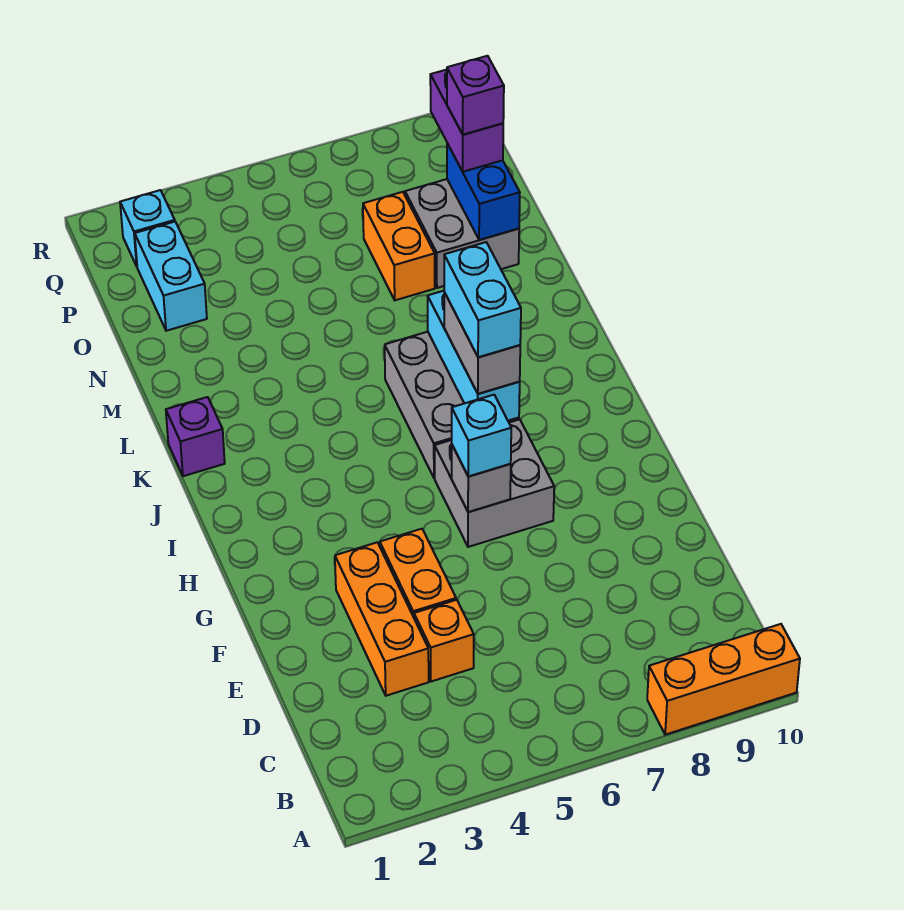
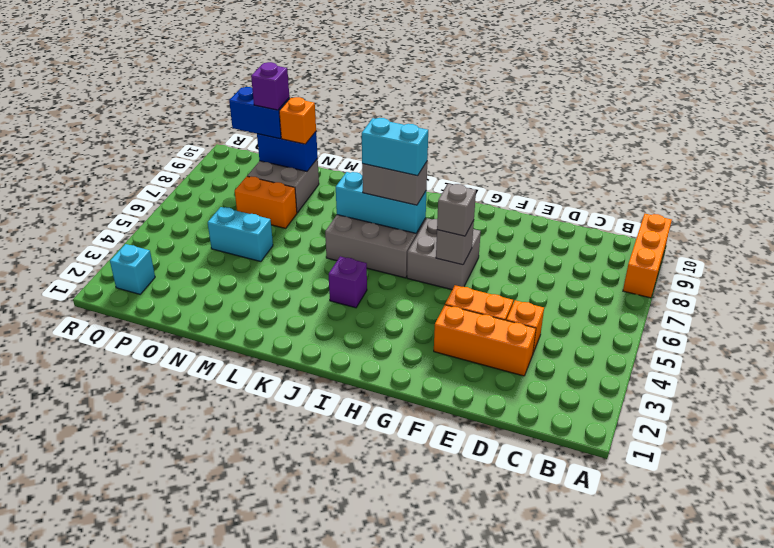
cyan 1x1 brick [452,395,511,476] -> grey 1x1 brick [437,184,476,236]
purple 1x1 brick [166,397,225,476] -> purple 1x1 brick moved to [329,257,367,308]
none -> orange 1x1 brick [279,97,316,144]
cyan 1x2 brick [135,222,207,331] -> cyan 1x2 brick moved to [208,207,273,262]
purple 1x2 brick [430,70,503,172] -> blue 1x2 brick [229,87,290,139]

